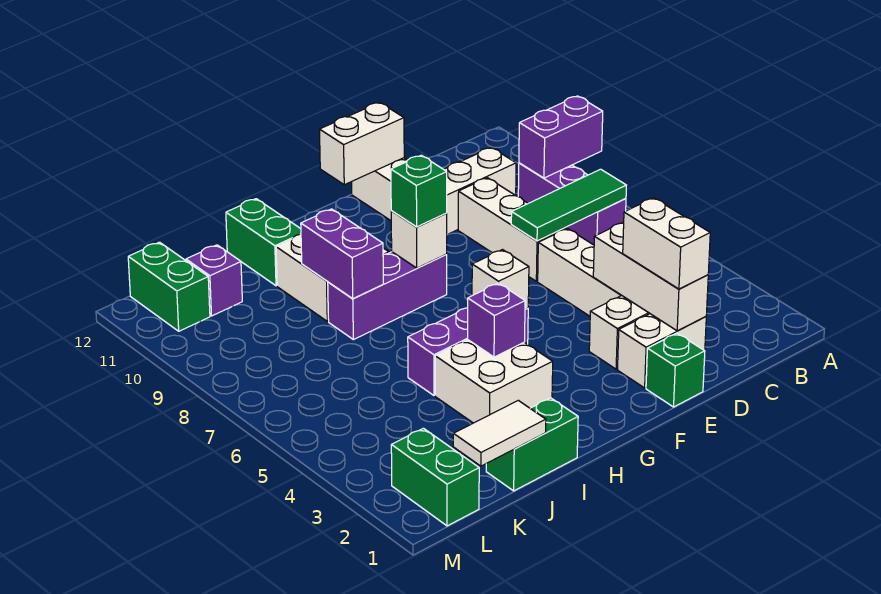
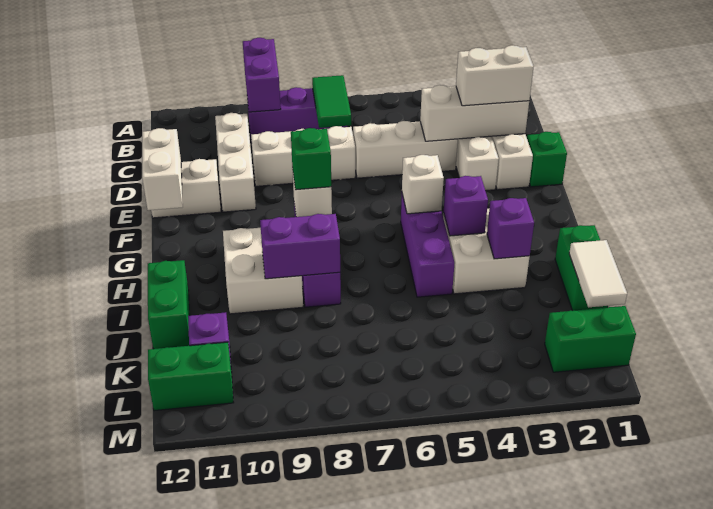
green 1x3 tile [511,169,627,241] -> green 1x2 tile [312,75,351,128]
none -> purple 1x1 brick [487,198,534,259]
green 1x2 brick [226,199,301,286] -> green 1x2 brick turned to [148,260,190,349]

